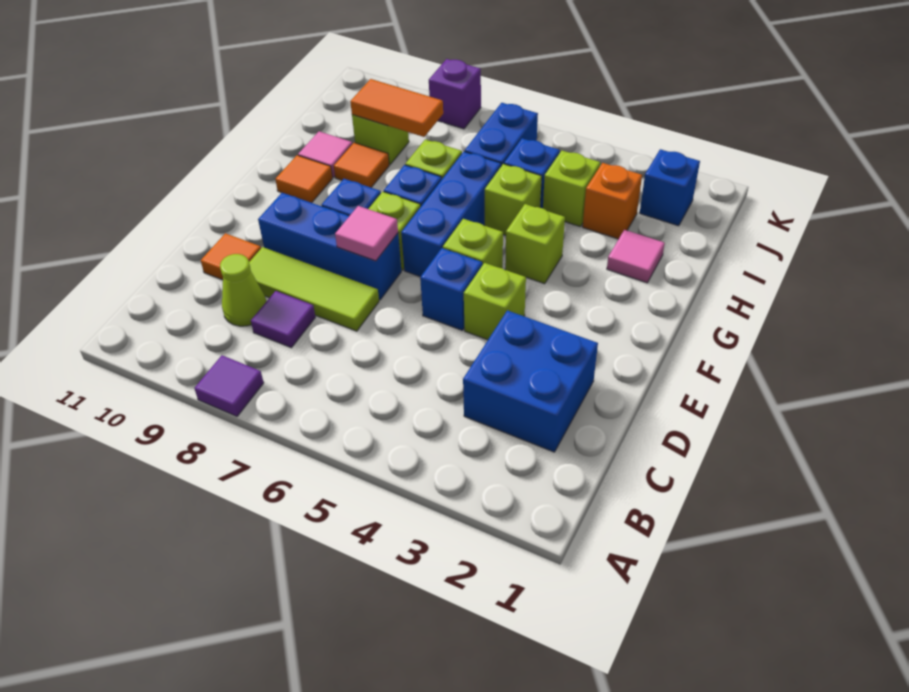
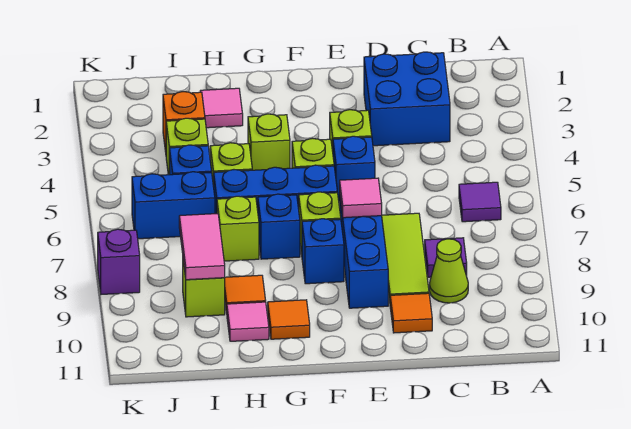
purple 1x1 tile [194,355,264,416] -> purple 1x1 tile moved to [459,182,501,222]
orange 1x2 tile [350,79,443,137] -> pink 1x2 tile [179,214,225,280]
blue 1x1 brick [640,149,700,226] -> none

